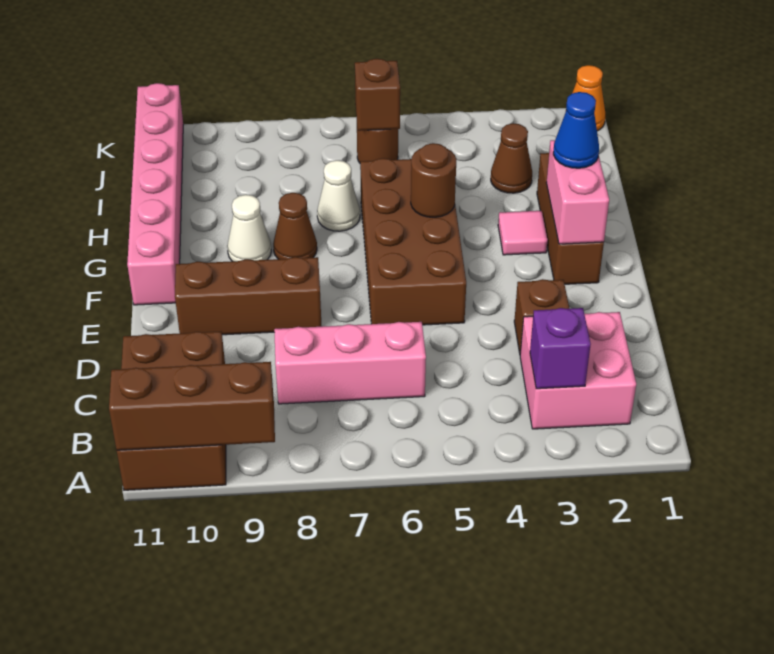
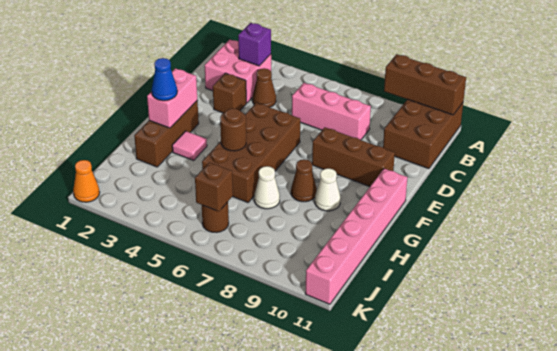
brown 1x1 cone [491,123,532,193] -> brown 1x1 cone moved to [252,68,276,107]

